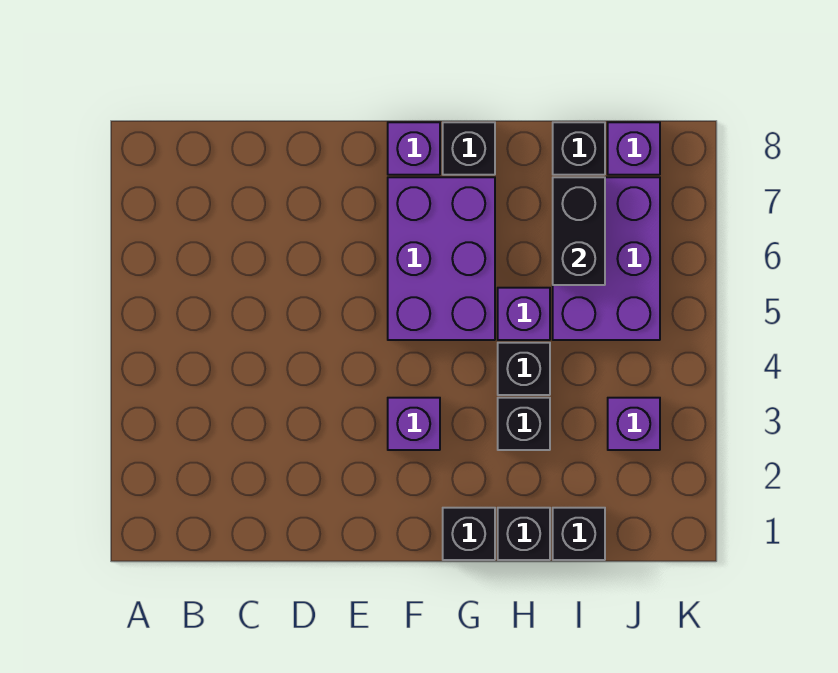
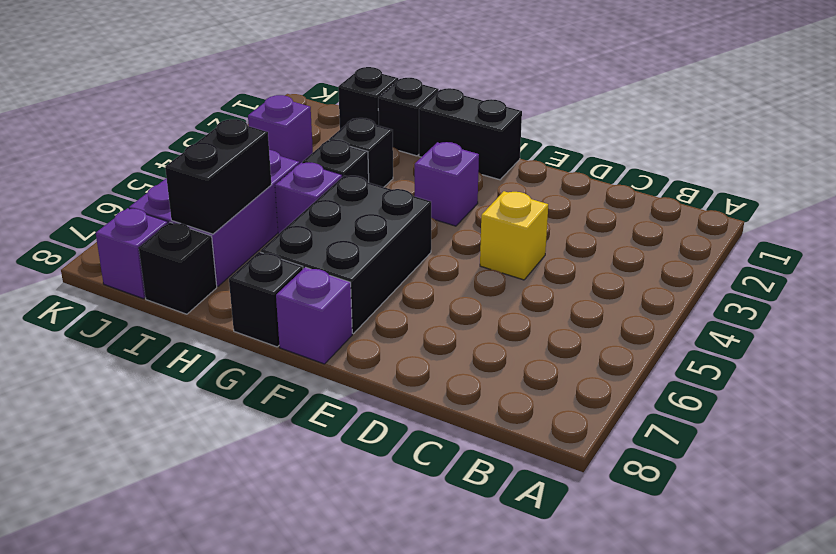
none -> yellow 1x1 brick [480,191,548,280]
purple 2x3 brick [388,177,495,340] -> black 2x3 brick [260,175,431,333]
black 1x1 brick [443,508,495,560] -> black 1x2 brick [419,88,522,180]

